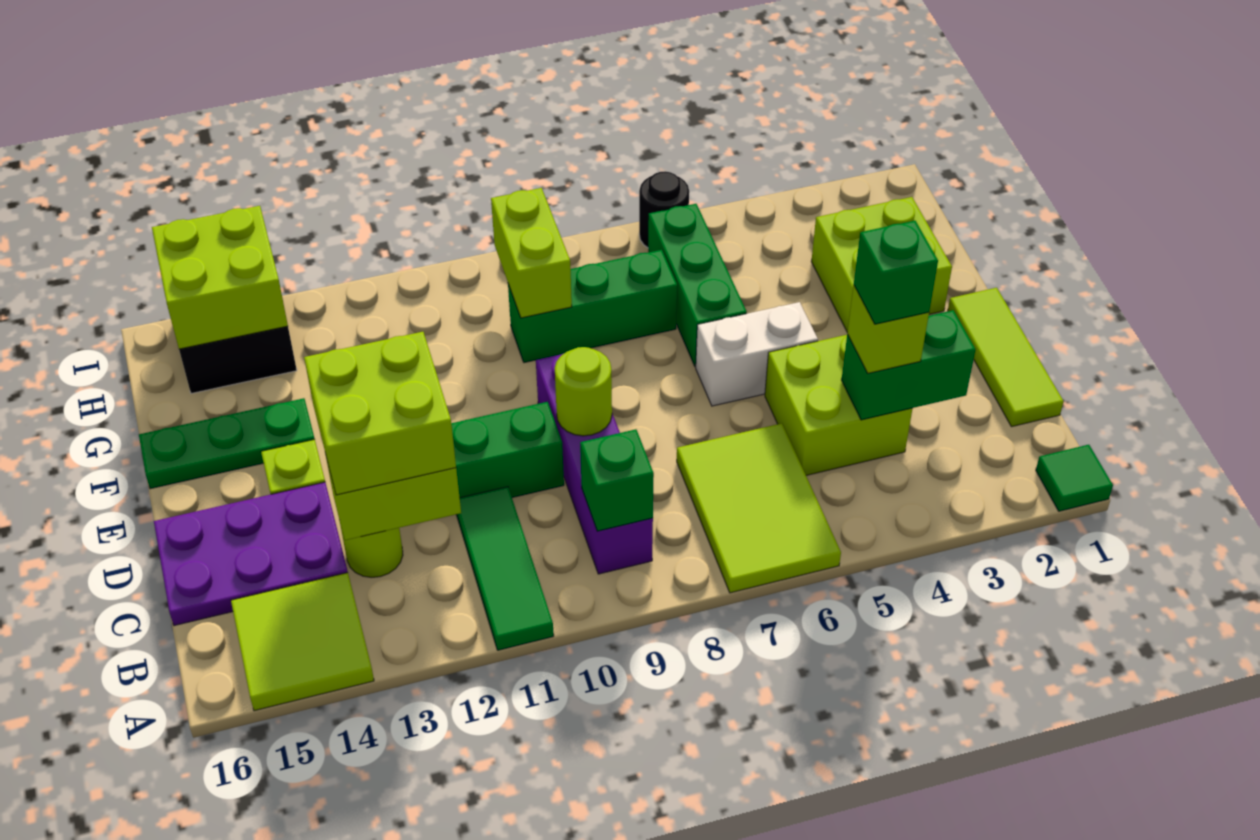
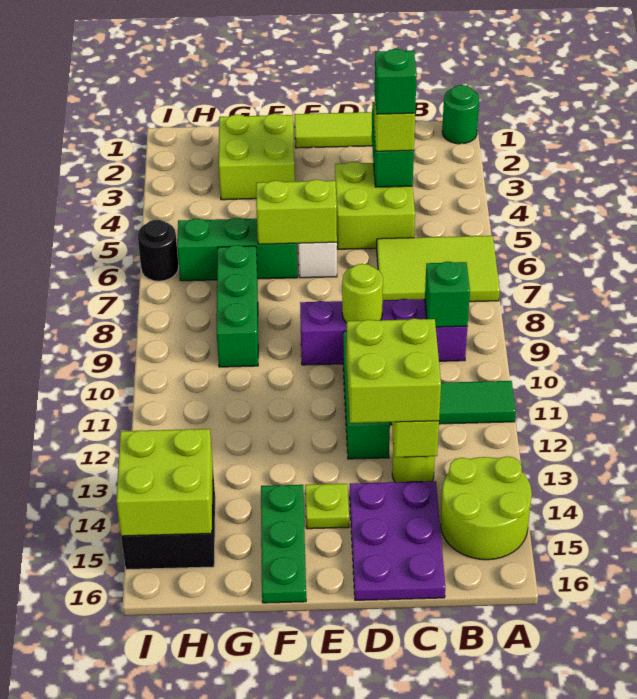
green 1x1 tile [1036,445,1113,511] -> green 1x1 round brick [442,85,479,144]
lime 2x2 tile [231,573,374,711] -> lime 2x2 round brick [441,456,532,560]
lime 1x2 brick [491,188,572,318] -> lime 1x2 brick moved to [256,179,337,244]

